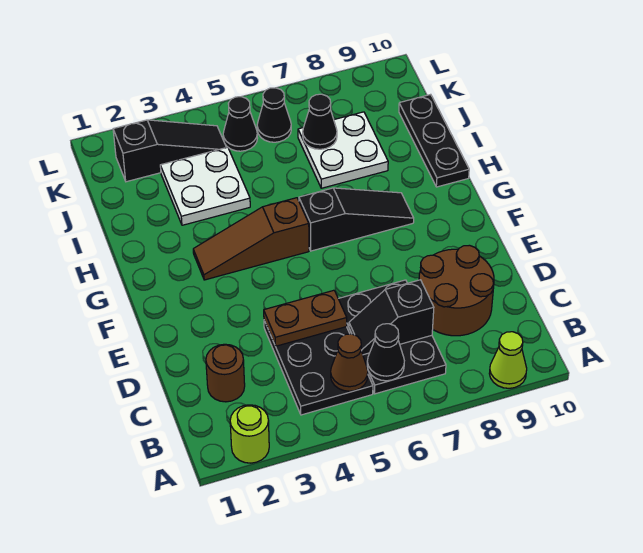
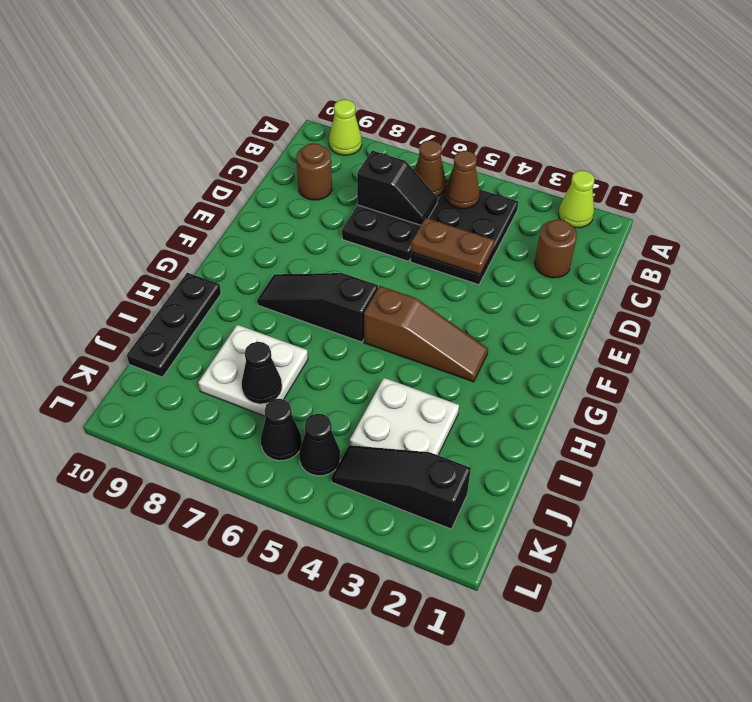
lime 1x1 round brick [230,405,269,463] -> lime 1x1 cone [558,170,594,228]
black 1x1 cone [367,324,404,381] -> brown 1x1 cone [414,140,446,196]
brown 2x2 round brick [419,245,494,336] -> brown 1x1 round brick [296,143,332,200]

